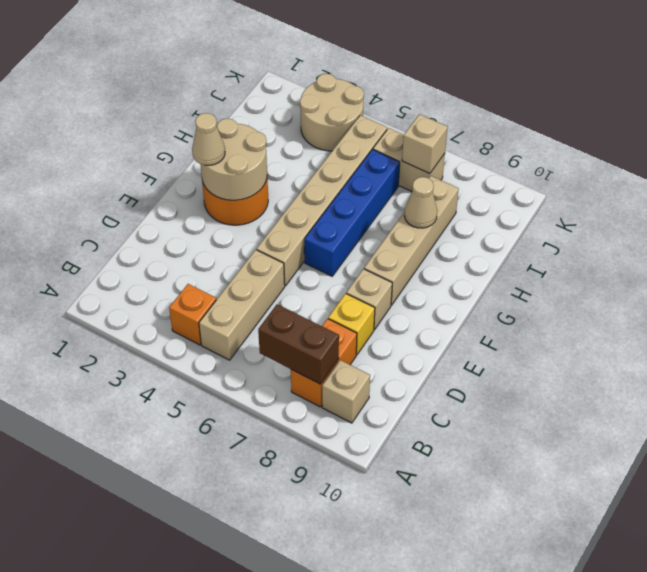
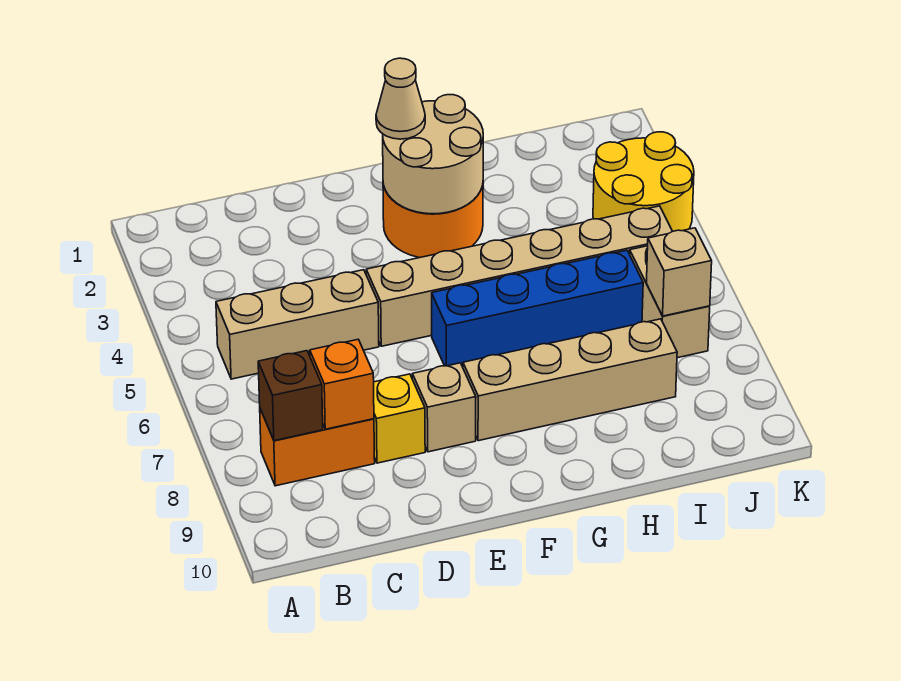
orange 1x1 brick [169,284,216,345] -> orange 1x1 brick moved to [310,339,374,429]
brown 1x2 brick [258,304,339,384] -> brown 1x1 brick [258,351,323,441]
tan 1x1 brick [322,360,370,423] -> none
tan 1x1 cone [404,177,437,228] -> none
tan 2x2 round brick [300,74,364,151] -> yellow 2x2 round brick [593,132,694,231]

